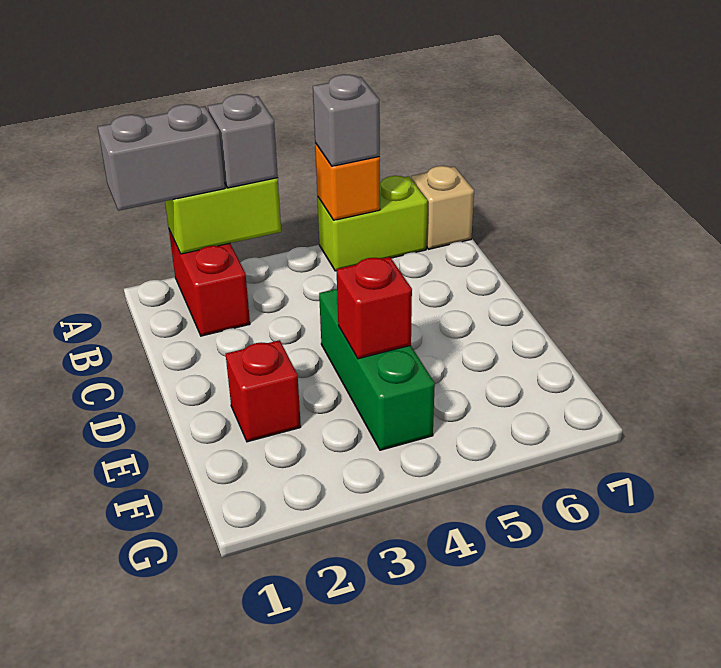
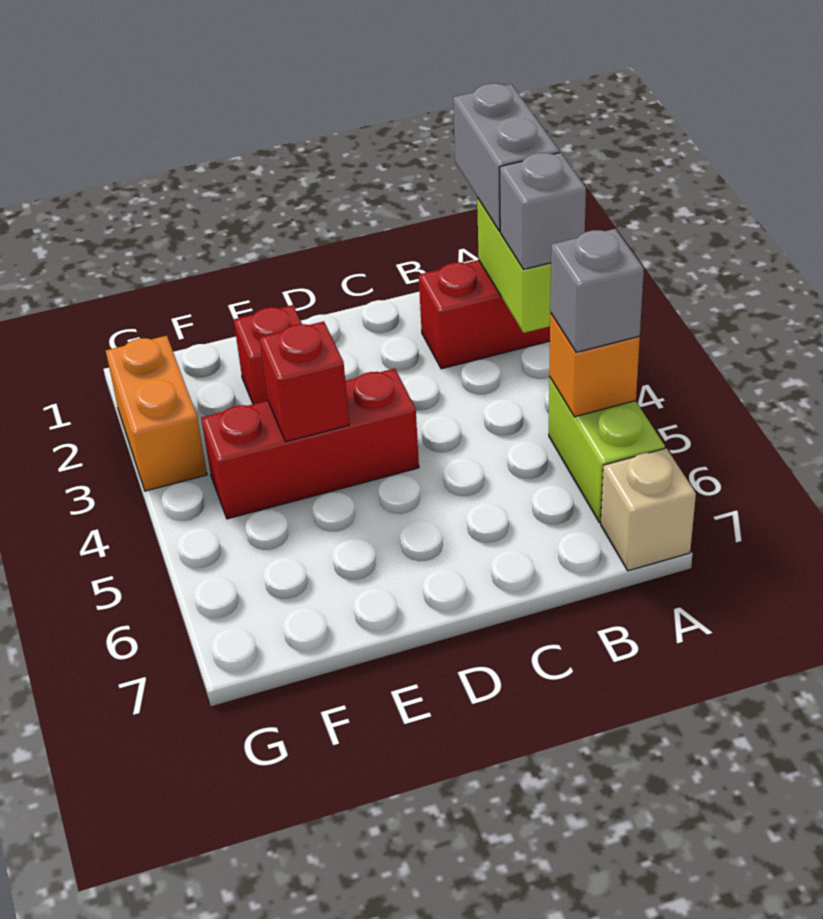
green 1x3 brick [319,289,435,450] -> red 1x3 brick [201,369,419,519]
none -> orange 1x2 brick [106,336,207,491]

